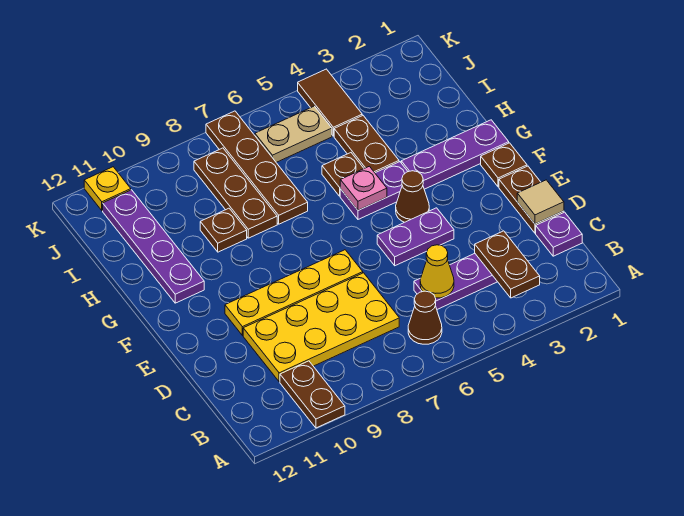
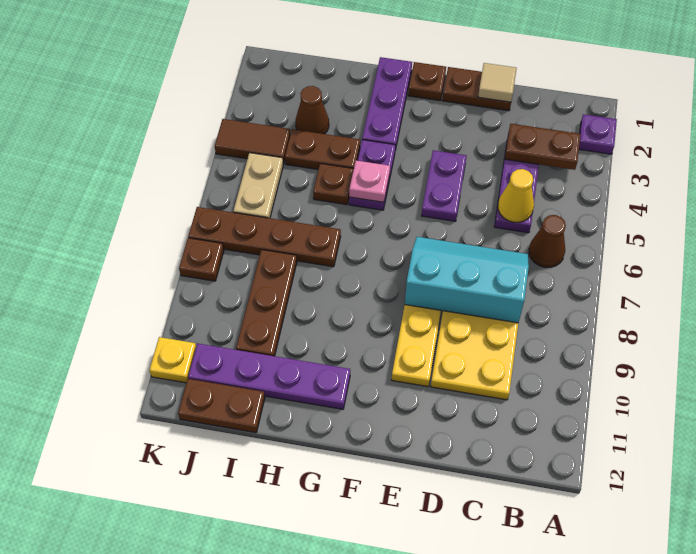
brown 1x2 plate [280,361,345,428] -> brown 1x2 plate moved to [178,379,265,433]
purple 1x1 plate [536,212,582,256] -> purple 1x1 plate moved to [579,114,617,154]
none -> cyan 2x3 slope [405,237,529,323]
brown 1x1 cone [396,171,429,222] -> brown 1x1 cone moved to [296,86,329,134]
brown 1x3 plate [194,148,277,238] -> brown 1x3 plate turned to [236,250,297,356]
brown 1x1 plate [200,208,247,252] -> brown 1x1 plate moved to [179,238,224,281]

